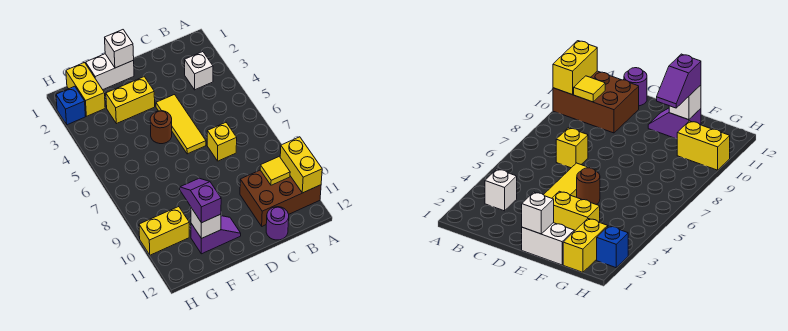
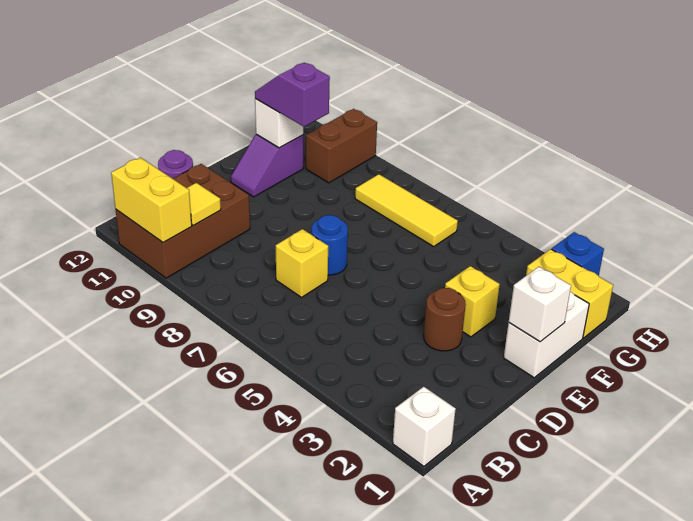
white 1x1 brick [185,52,213,90] -> white 1x1 brick moved to [393,387,456,466]
yellow 1x3 tile [156,95,206,154] -> yellow 1x3 tile moved to [355,174,458,247]
none -> blue 1x1 round brick [311,215,348,275]
yellow 1x2 brick [106,77,155,124] -> yellow 1x1 brick [445,266,500,337]
brown 1x1 round brick [150,111,172,144] -> brown 1x1 round brick moved to [424,288,466,351]
purple 1x2 slope [180,178,221,223] -> purple 1x2 slope turned to [255,63,330,127]
yellow 1x2 brick [139,207,189,255] -> brown 1x2 brick [306,109,377,183]

